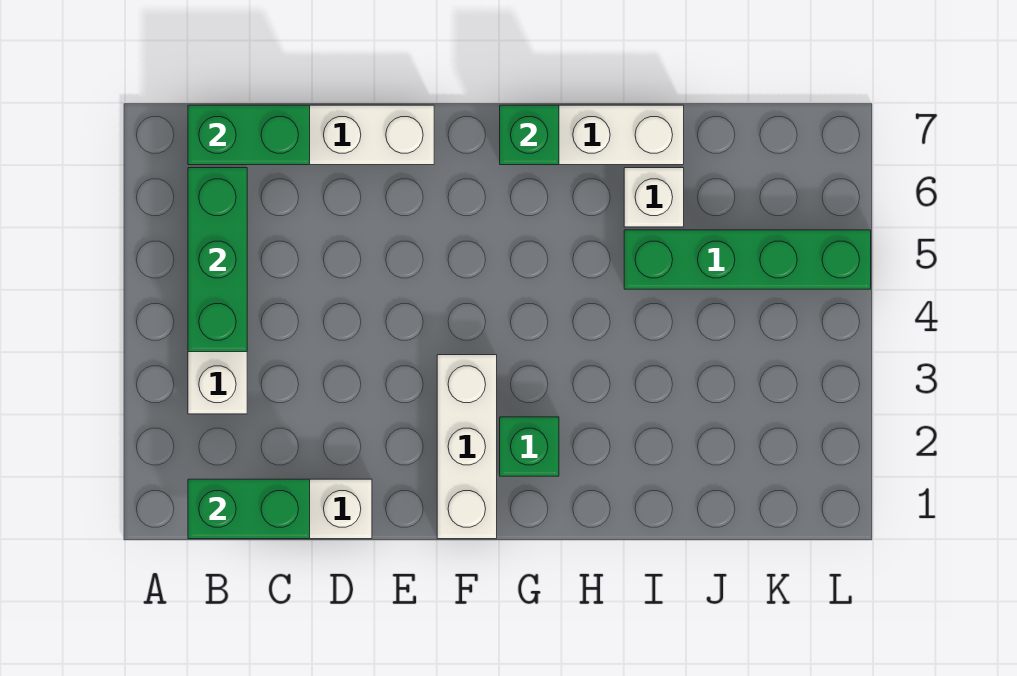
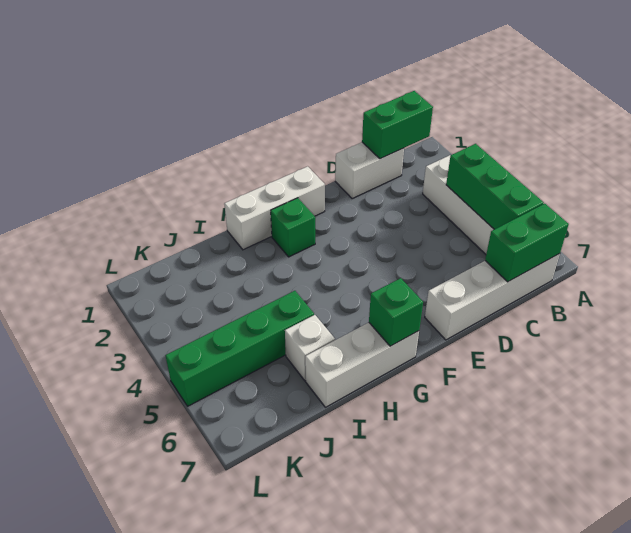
white 1x3 brick [437,355,497,539] -> white 1x3 brick turned to [224,166,325,250]

